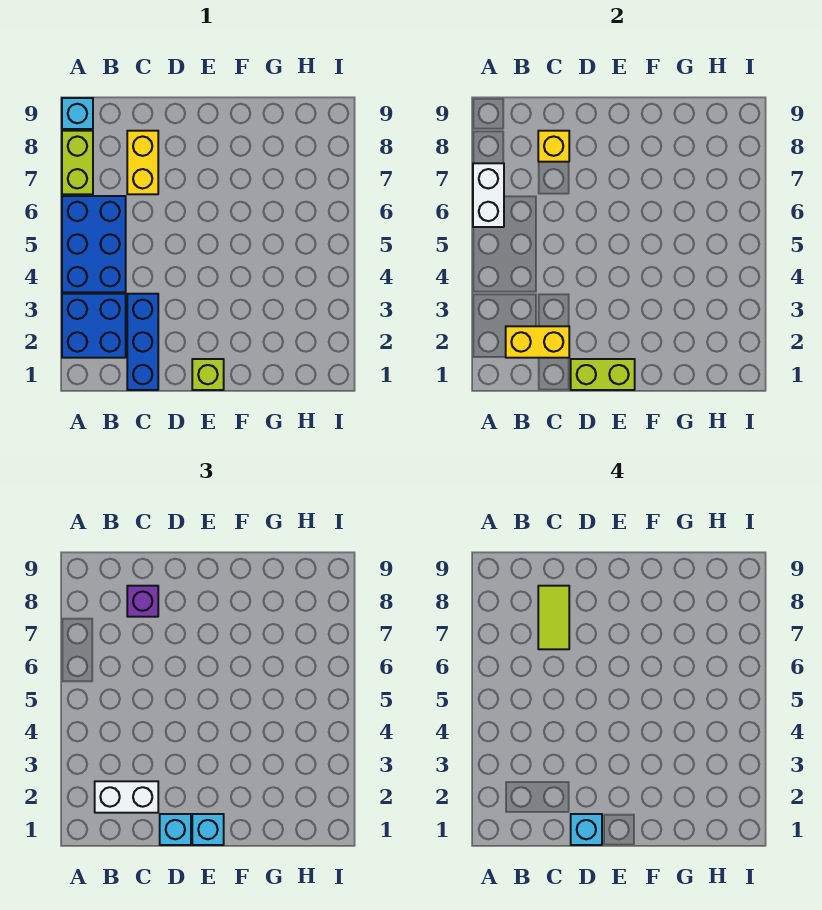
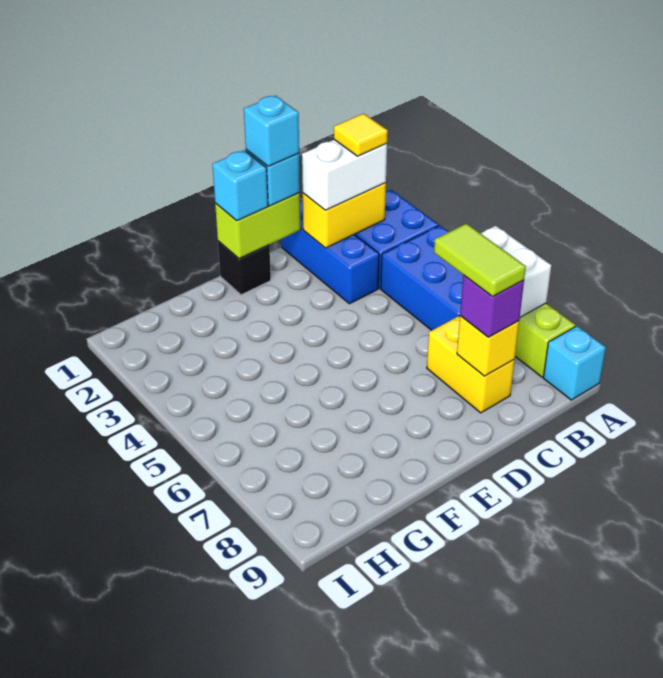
none -> yellow 1x1 tile [334,114,388,156]
lime 1x1 brick [192,359,224,390] -> black 1x1 brick [218,241,271,295]

